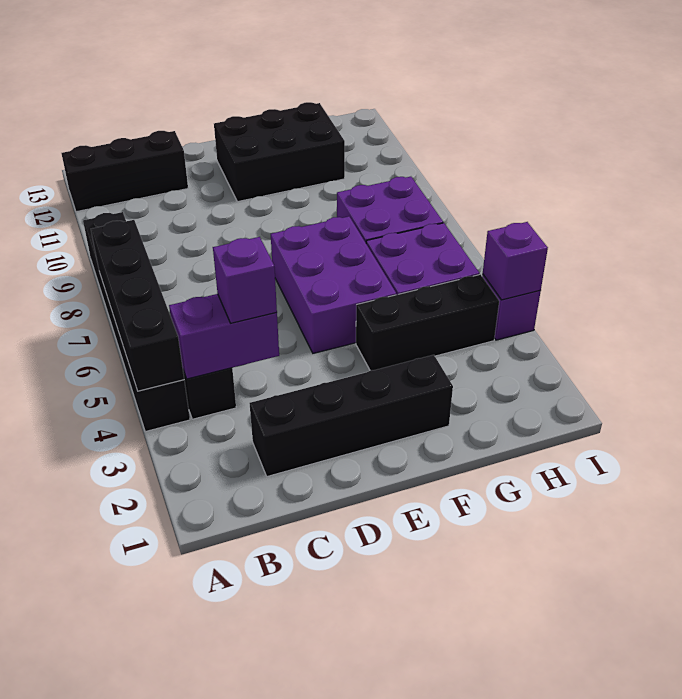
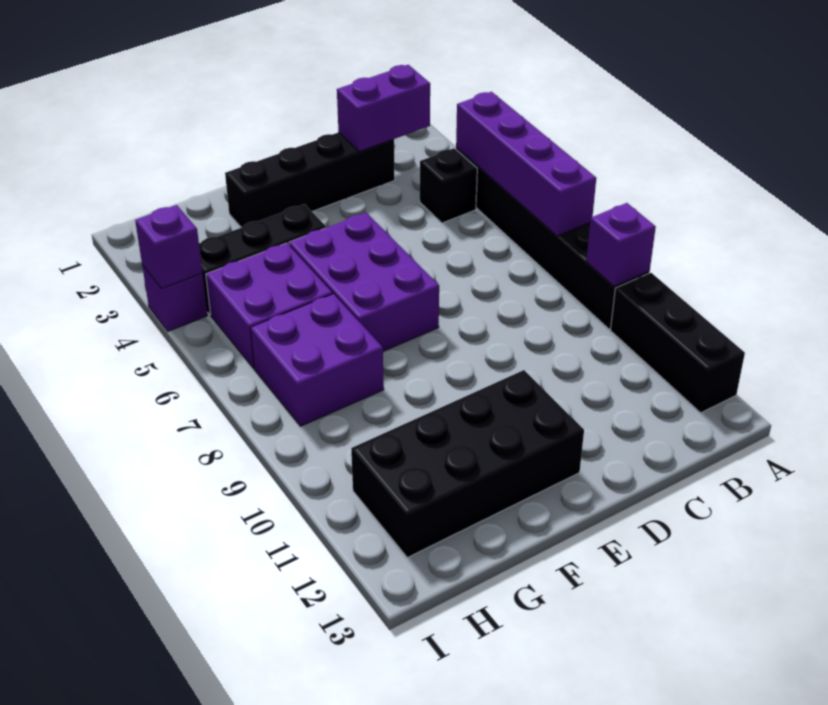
black 1x4 brick [91,220,184,391] -> purple 1x4 brick [456,92,596,236]
black 1x3 brick [61,131,188,212] -> black 1x3 brick turned to [610,273,745,413]
purple 1x2 brick [169,294,279,379] -> purple 1x2 brick moved to [337,65,430,152]
purple 1x1 brick [213,237,277,323] -> purple 1x1 brick moved to [586,203,656,286]
black 2x3 brick [214,102,345,202] -> black 2x4 brick [351,370,584,557]

